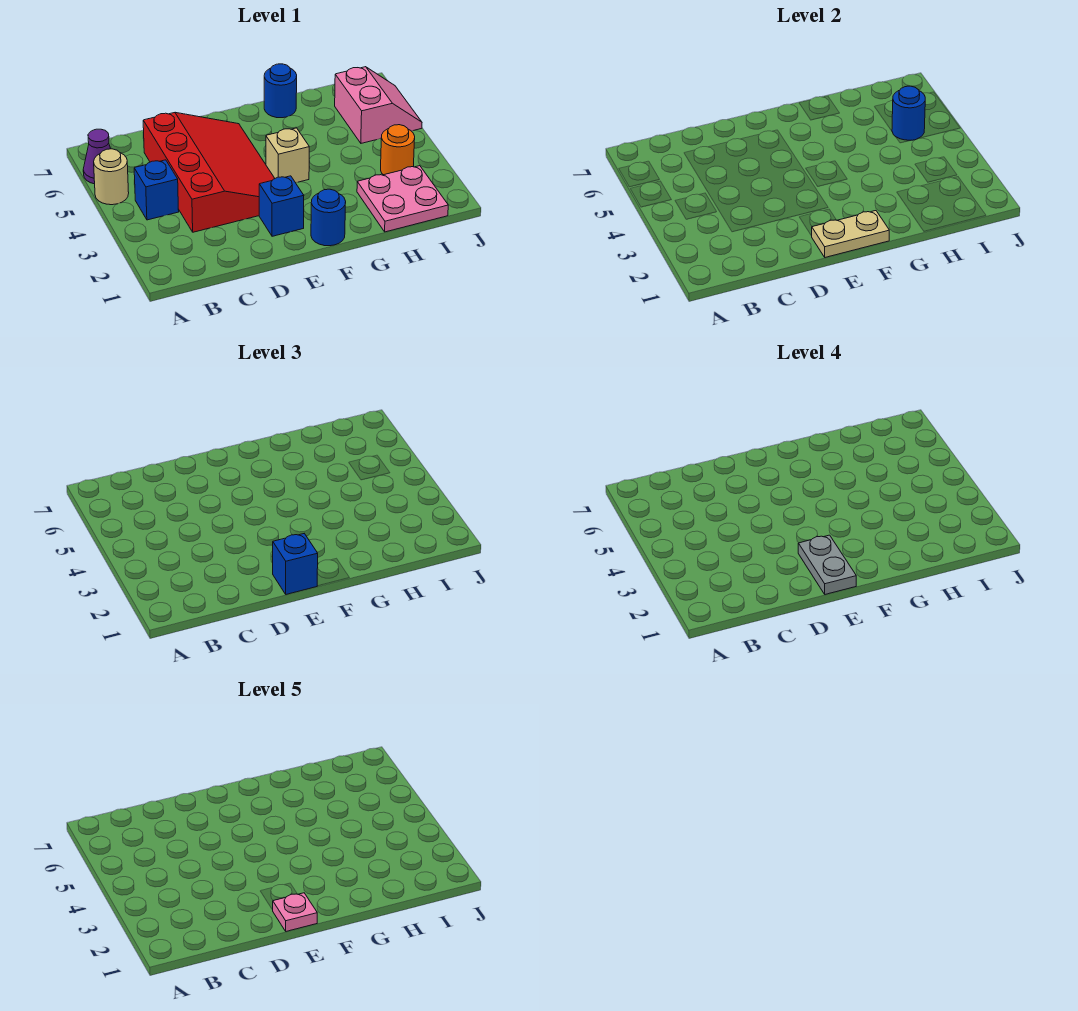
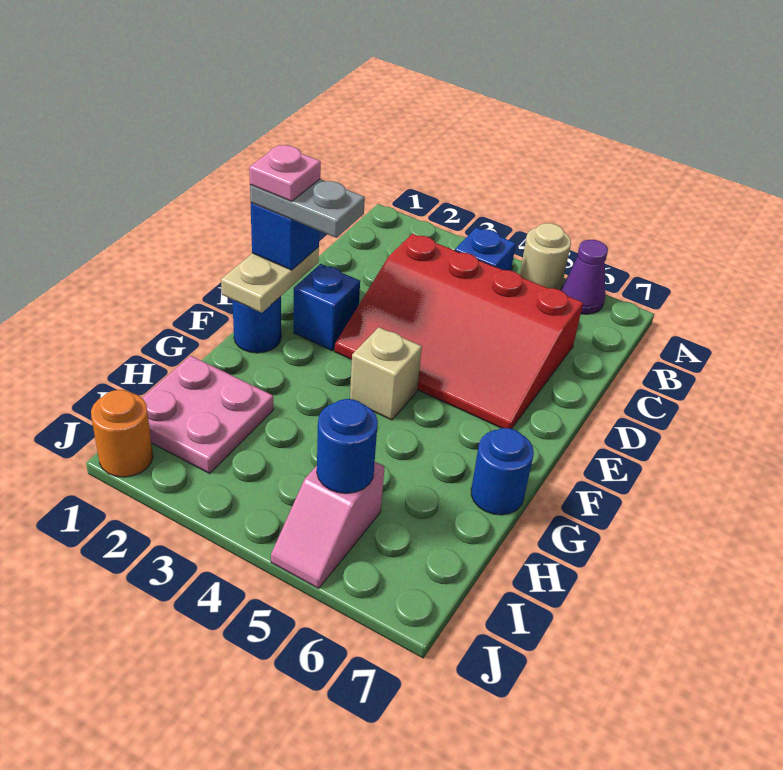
orange 1x1 round brick [381,125,415,175] -> orange 1x1 round brick moved to [91,390,153,477]
pink 2x2 slope [335,67,422,143] -> pink 1x2 slope [271,462,385,588]

